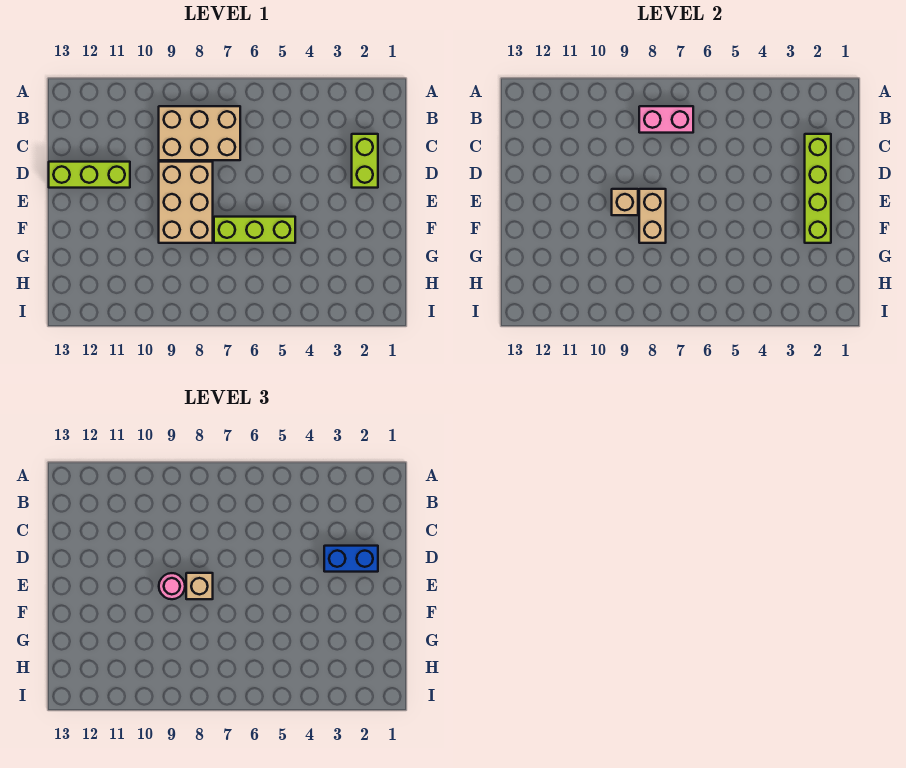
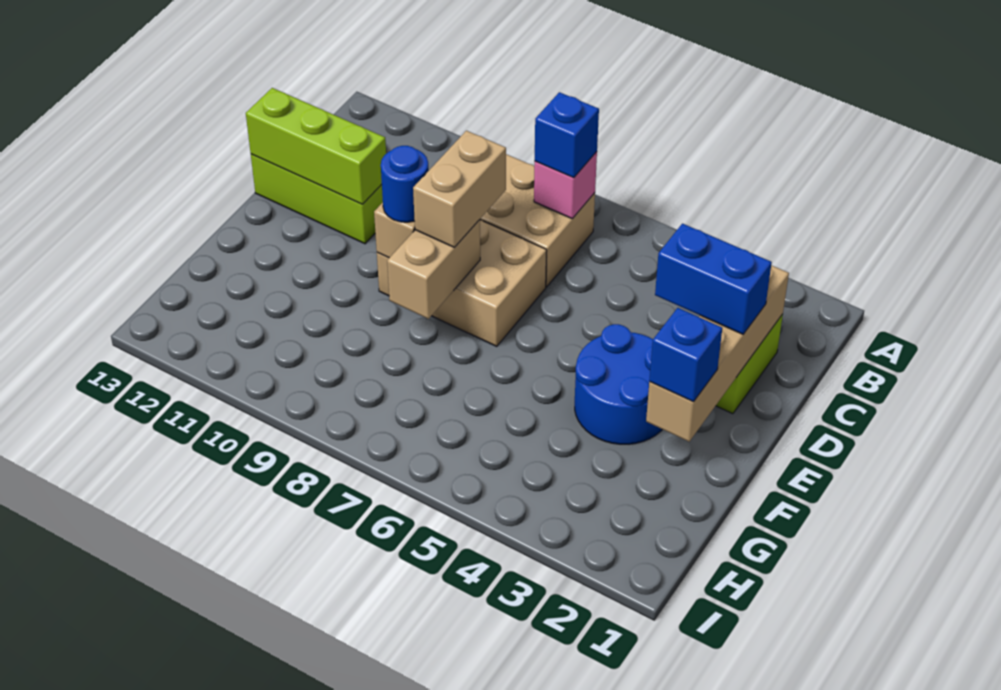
pink 1x2 brick [639,106,693,133] -> pink 1x1 brick [534,152,597,219]
none -> blue 1x1 brick [535,92,599,178]
lime 1x4 brick [805,134,831,243] -> tan 1x4 brick [646,265,789,442]
tan 2x3 brick [159,162,213,243] -> tan 2x3 brick turned to [377,220,547,346]
none -> blue 2x2 round brick [575,324,662,444]
tan 1x1 brick [186,573,213,599] -> tan 1x2 brick [413,131,506,247]
pink 1x1 round brick [159,573,185,599] -> blue 1x1 round brick [381,146,429,222]
none -> blue 1x1 brick [649,308,722,402]
lime 1x3 brick [214,217,295,243] -> lime 1x3 brick moved to [246,88,386,204]

